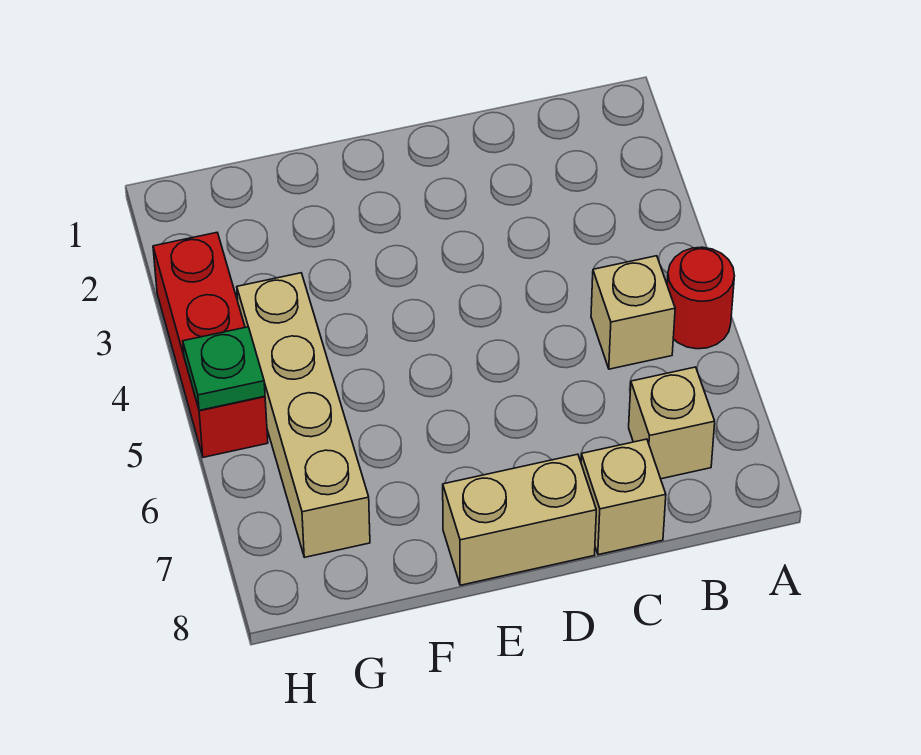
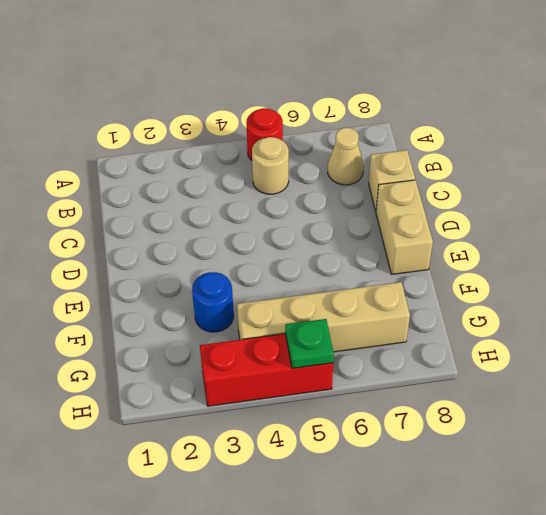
tan 1x1 brick [591,256,675,369] -> tan 1x1 round brick [252,137,289,194]
tan 1x1 brick [629,367,715,479] -> tan 1x1 cone [328,128,363,185]
none -> blue 1x1 round brick [192,272,234,332]

